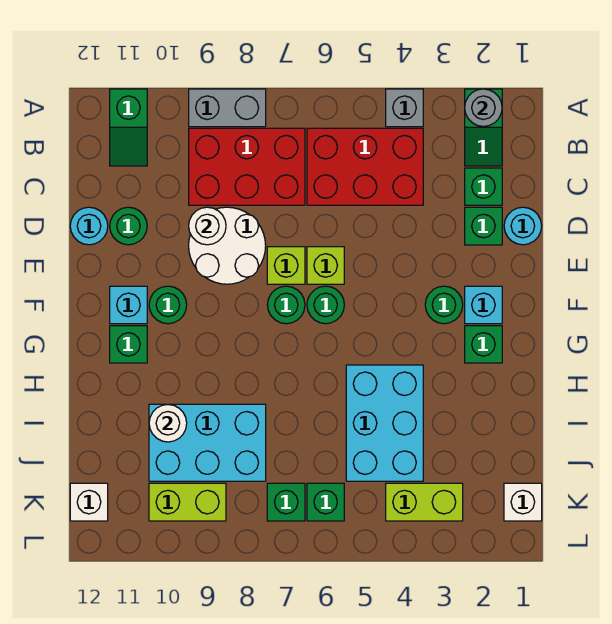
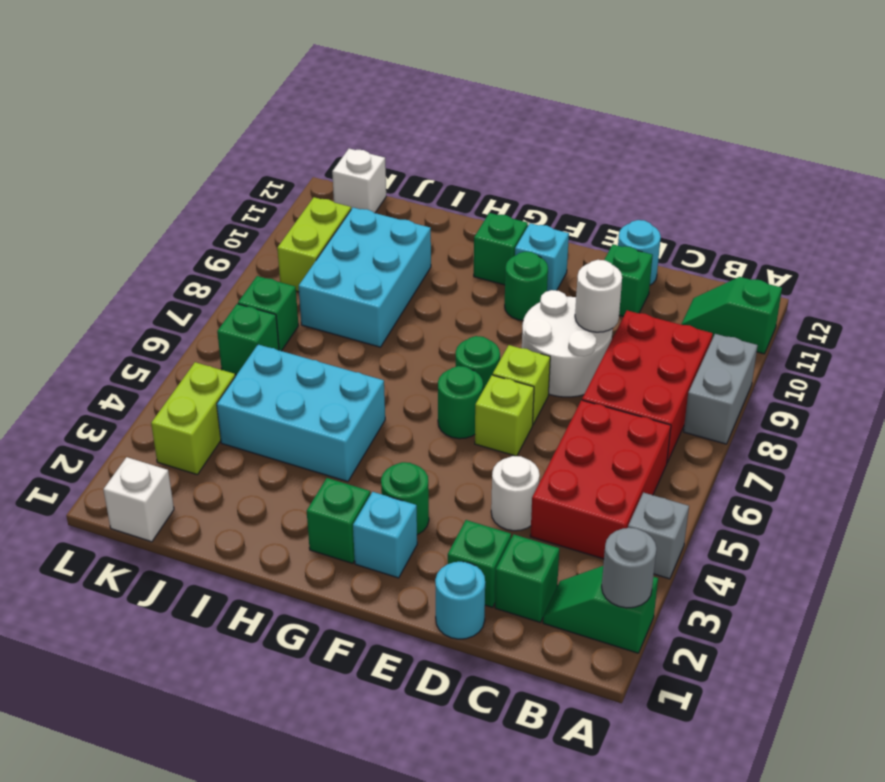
green 1x1 round brick [110,207,147,245] -> green 1x1 brick [604,244,653,316]
white 1x1 round brick [149,405,187,442] -> white 1x1 round brick moved to [491,456,540,531]

